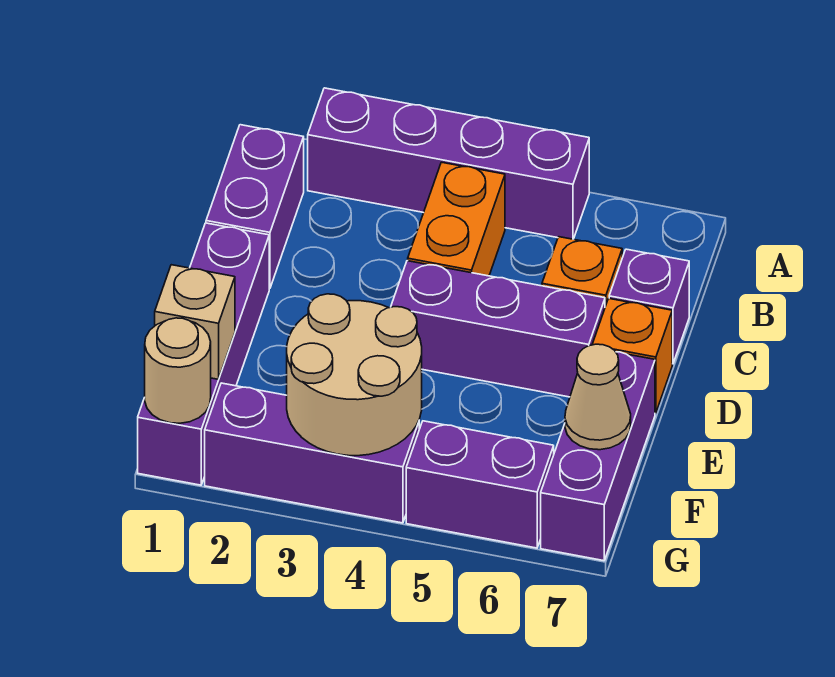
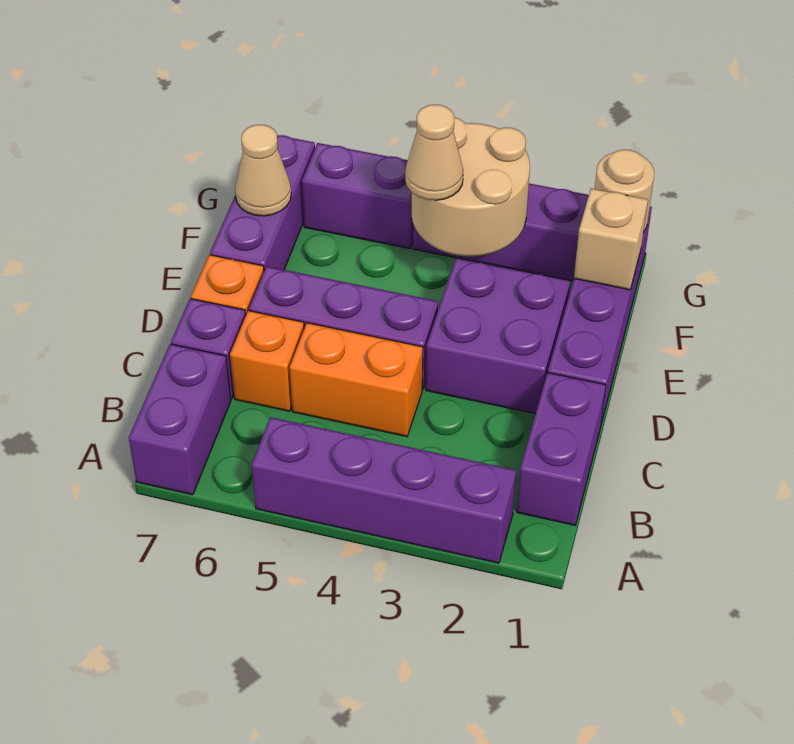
none -> purple 1x2 brick [129,344,231,495]
orange 1x2 brick [408,162,505,276] -> orange 1x2 brick turned to [290,323,423,437]
none -> purple 2x2 brick [426,258,570,414]
none -> tan 1x1 cone [405,104,463,200]

